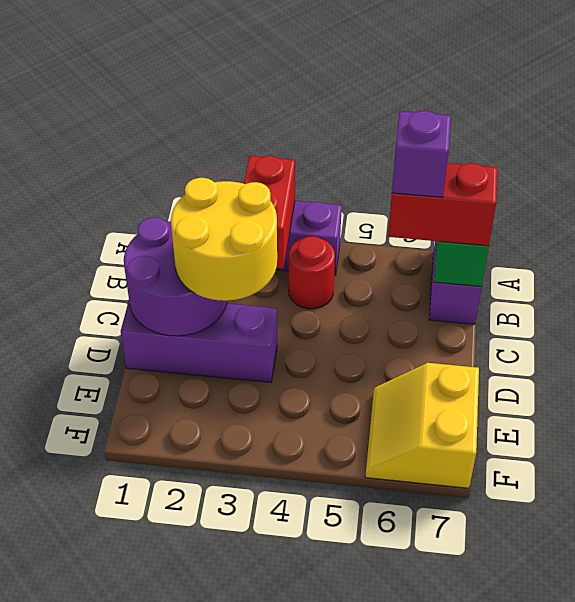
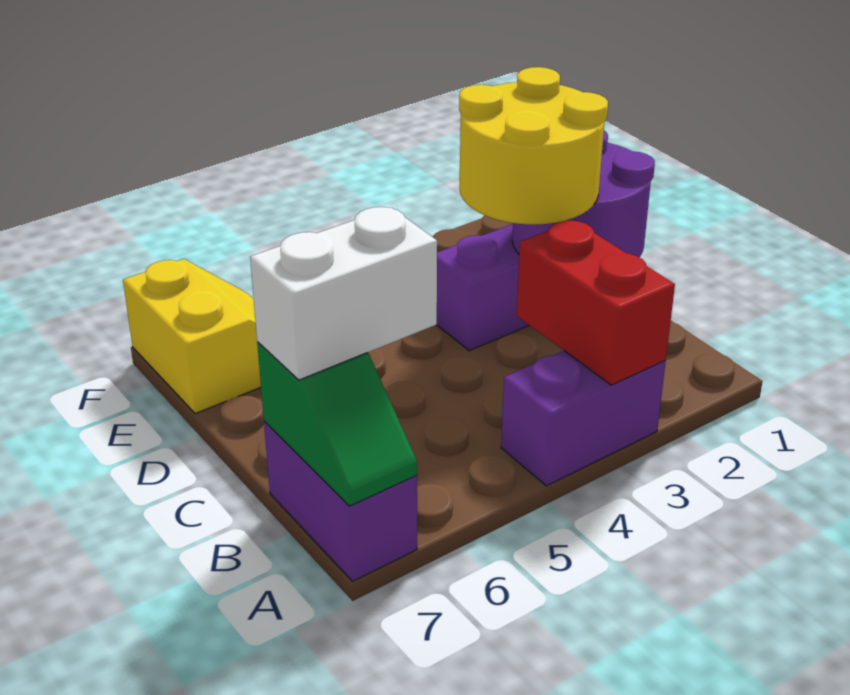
red 1x1 round brick [289,236,335,309] -> none
red 1x2 brick [388,163,497,246] -> white 1x2 brick [250,207,437,380]
purple 1x1 brick [392,111,451,197] -> none

